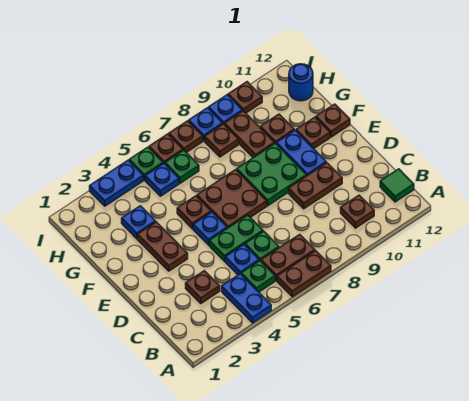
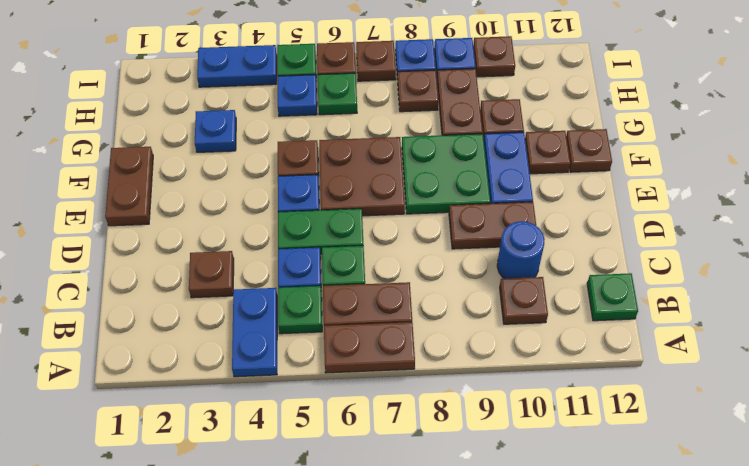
green 1x1 tile [380,169,414,202] -> green 1x1 plate [587,273,638,321]
brown 1x2 plate [137,222,188,271] -> brown 1x2 plate moved to [105,147,153,226]
blue 1x1 round brick [289,64,313,101] -> blue 1x1 round brick moved to [497,221,545,279]

